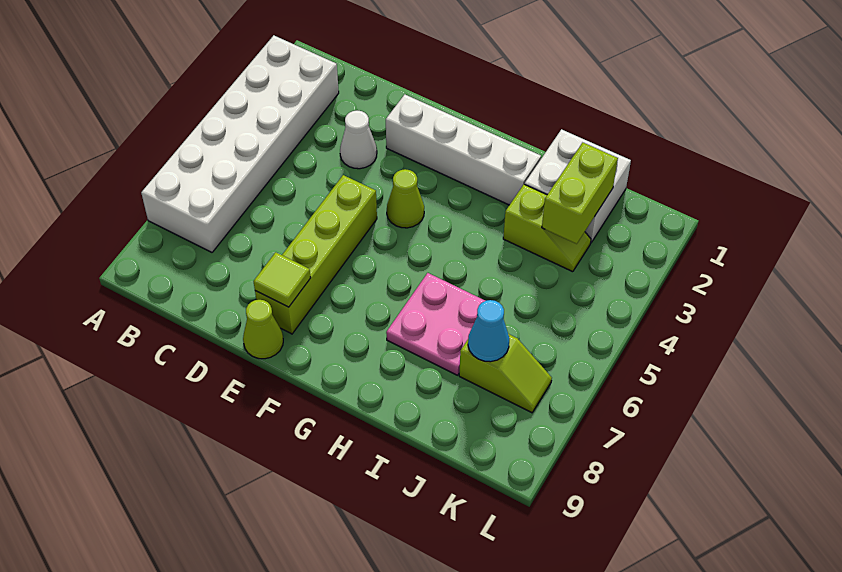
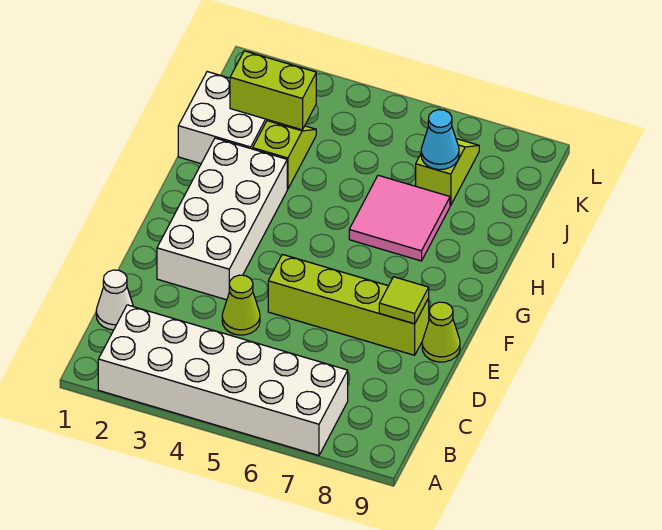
white 1x1 cone [340,111,377,169] -> white 1x1 cone moved to [96,270,133,330]
white 1x4 brick [386,95,541,205] -> white 2x4 brick [157,138,287,300]
lime 1x1 cone [387,169,424,228] -> lime 1x1 cone moved to [222,275,260,335]
pink 2x2 plate [386,273,485,375] -> pink 2x2 tile [349,175,450,261]

